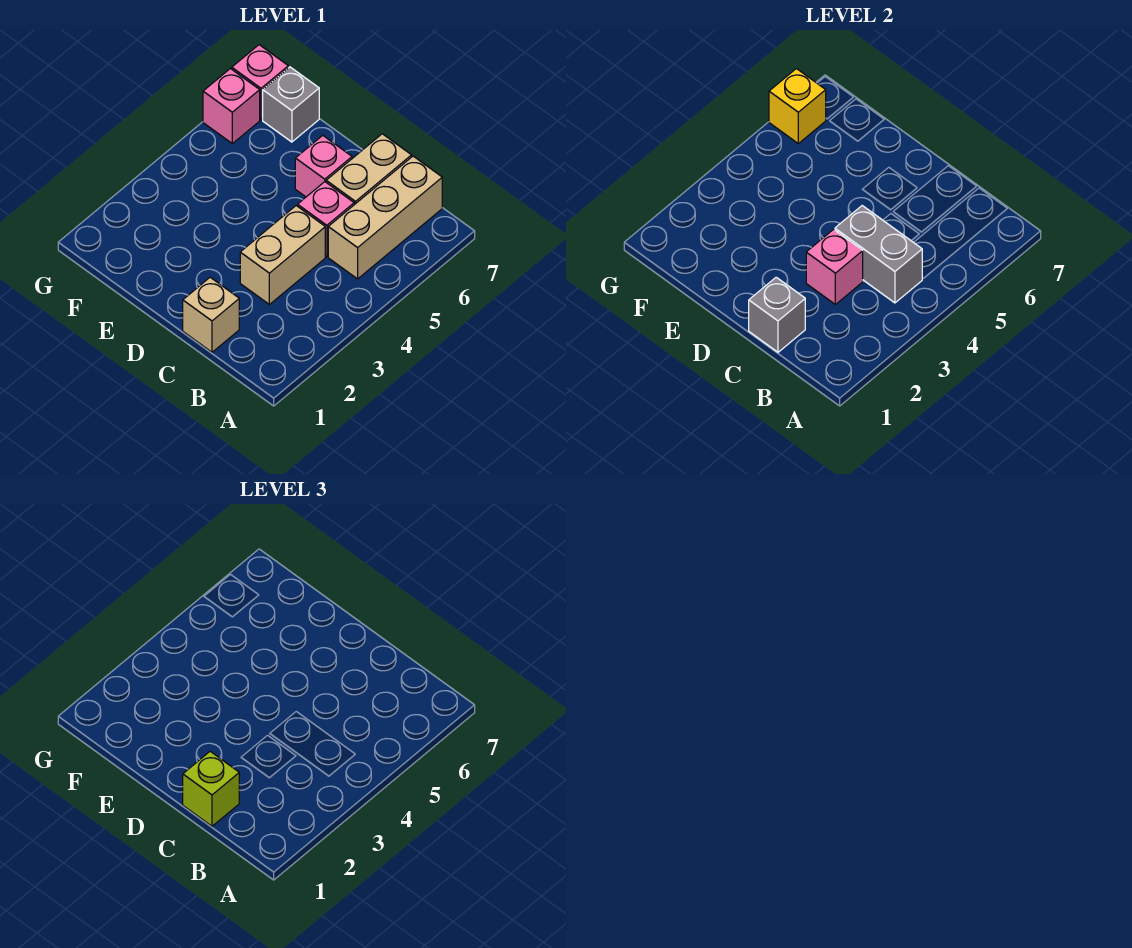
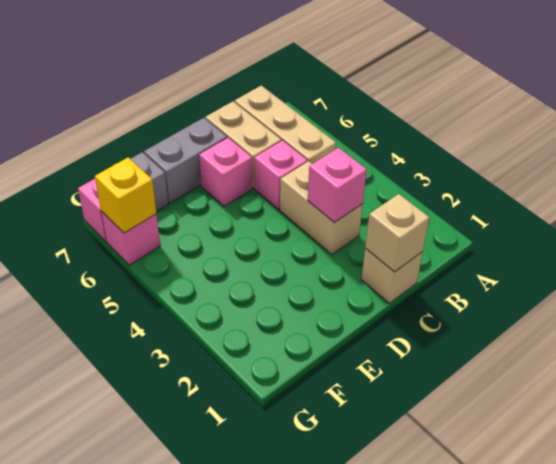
grey 1x2 brick [835,206,922,303] -> grey 1x2 brick moved to [144,118,227,203]
grey 1x1 brick [749,277,805,352] -> tan 1x1 brick [365,194,429,272]
lime 1x1 brick [183,751,239,826] -> none

